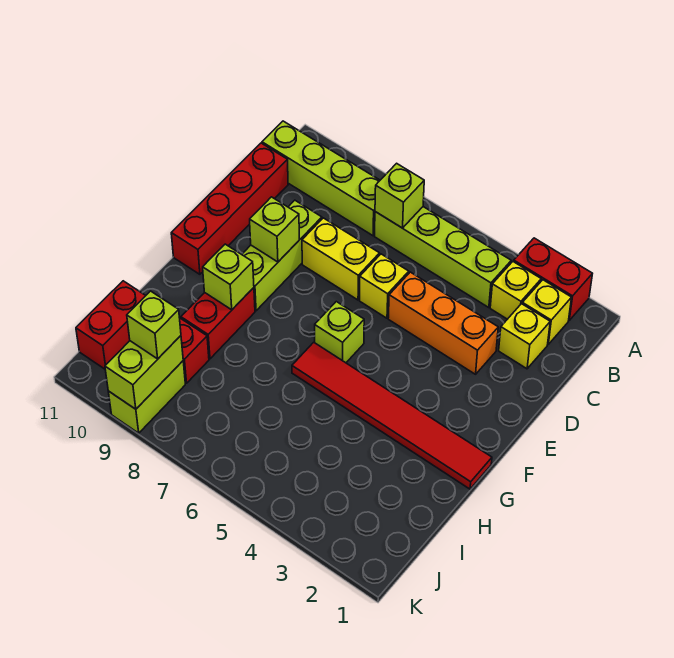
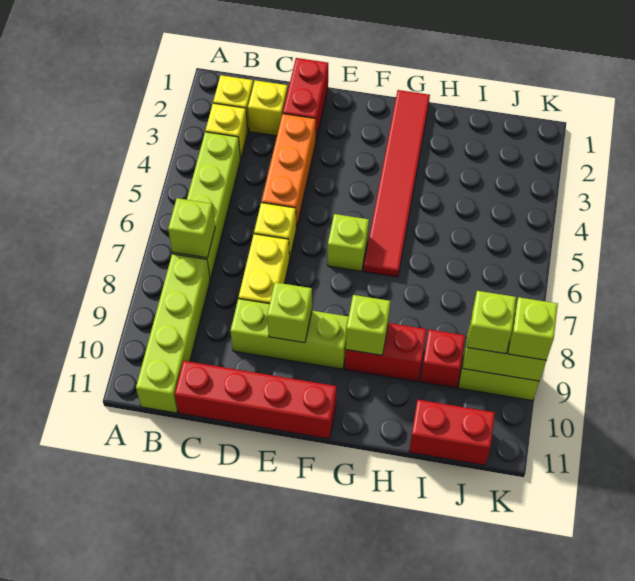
red 1x2 brick [514,238,592,320] -> red 1x2 brick moved to [283,58,328,140]
none -> lime 1x1 brick [508,297,558,360]

